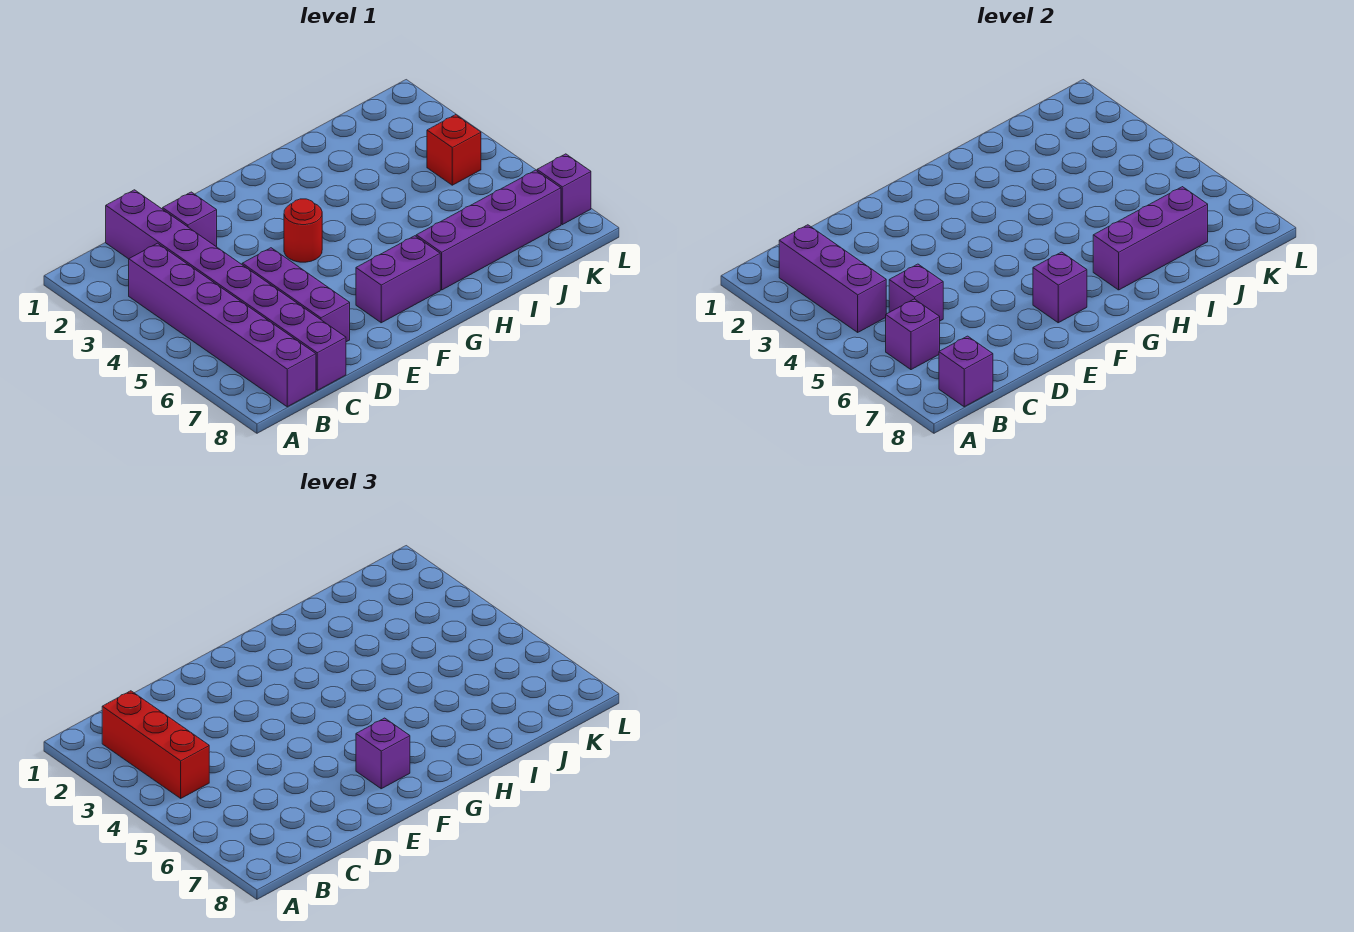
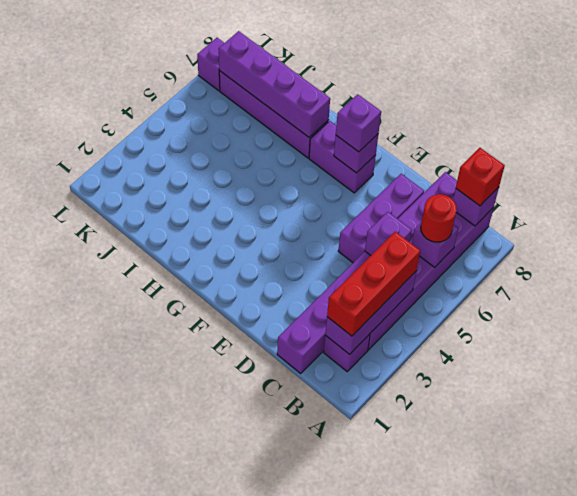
purple 1x1 brick [163,192,217,247] -> purple 1x1 brick moved to [324,334,370,371]
red 1x1 round brick [284,199,322,262] -> red 1x1 round brick moved to [421,194,457,242]
purple 1x3 brick [1093,187,1208,290] -> purple 1x4 brick [219,31,330,137]
red 1x1 brick [427,115,481,185] -> red 1x1 brick moved to [456,148,505,206]

